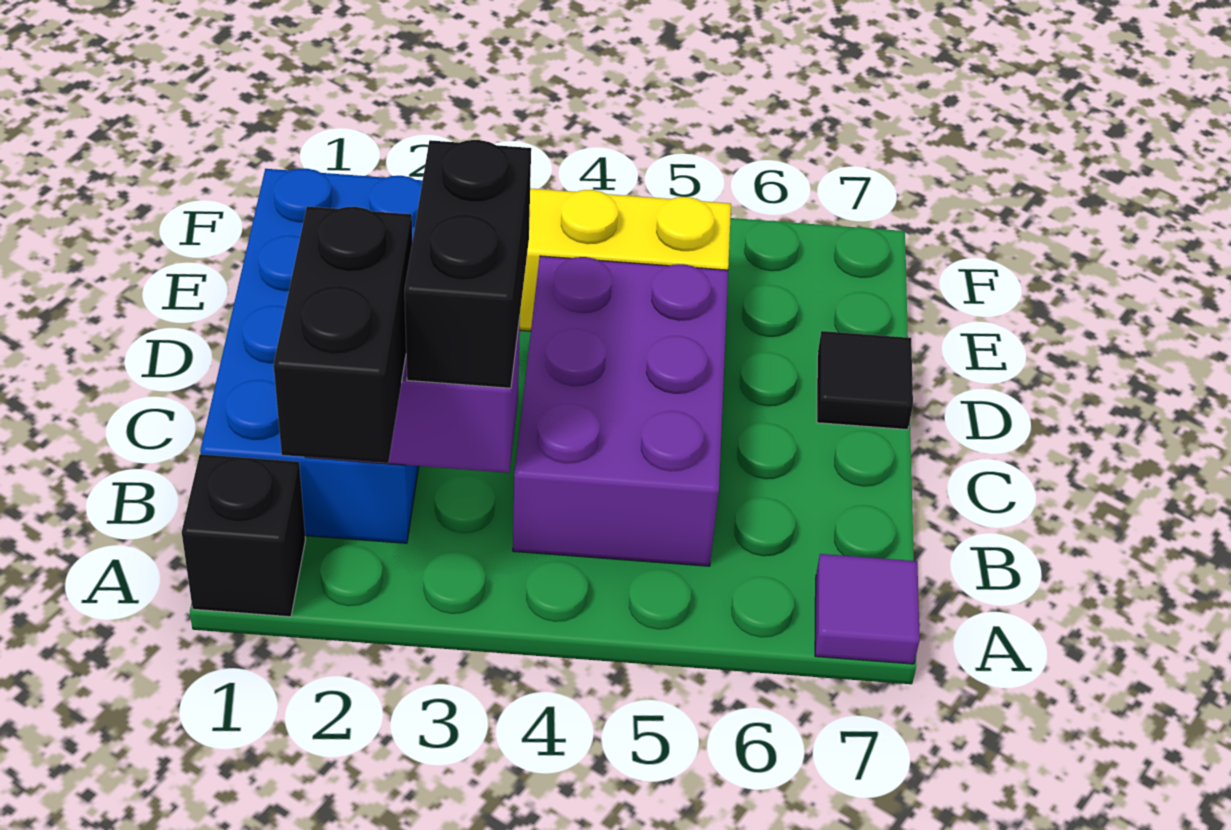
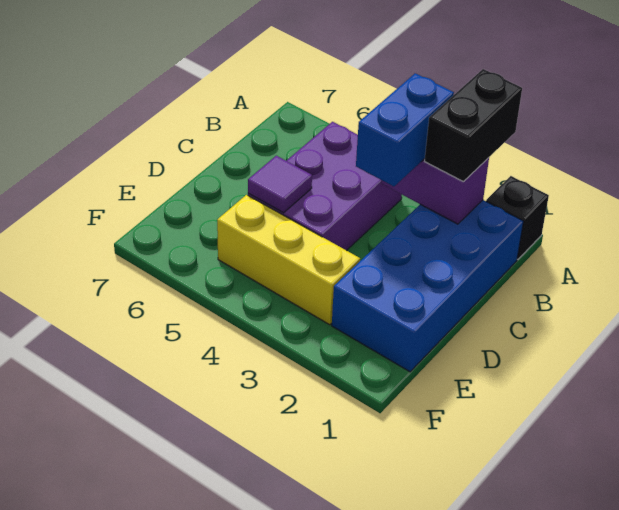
purple 1x1 tile [815,554,920,664] -> purple 1x1 tile moved to [248,156,312,213]
black 1x2 brick [405,140,531,388] -> blue 1x2 brick [356,73,454,186]
black 1x1 tile [817,331,913,430] -> none

